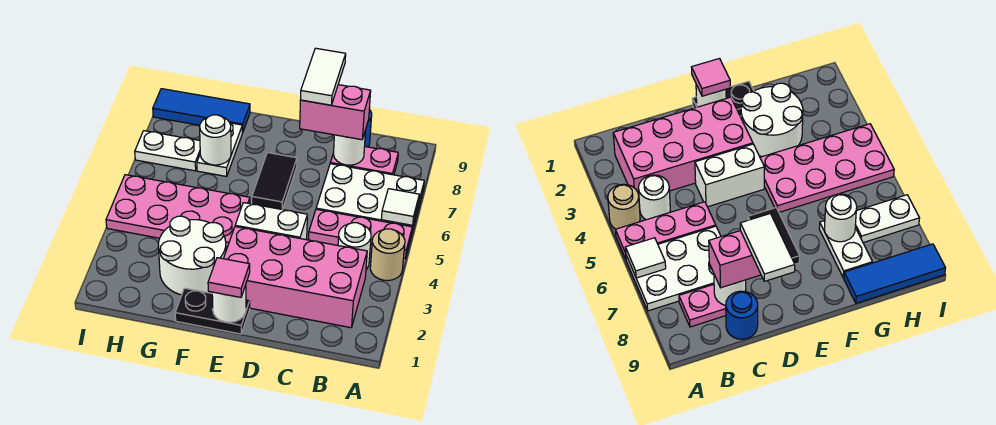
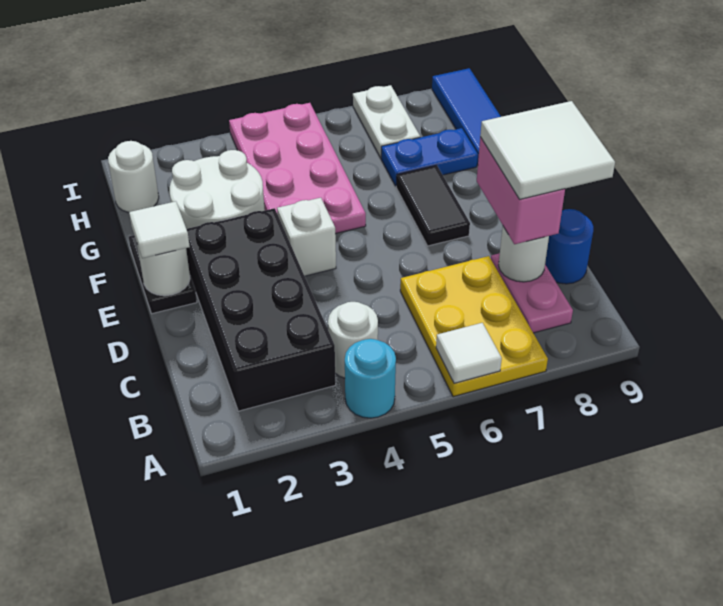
tan 1x1 round brick [370,229,405,281] -> cyan 1x1 round brick [345,339,396,418]
pink 1x3 plate [309,209,412,258] -> none
white 2x3 plate [316,164,424,232] -> yellow 2x3 plate [400,256,548,397]
pink 2x4 brick [224,227,367,328] -> black 2x4 brick [186,208,336,411]
white 1x2 brick [235,203,307,240] -> white 1x1 brick [277,198,336,276]
white 1x2 tile [301,48,346,105] -> white 2x2 tile [480,101,615,199]
pink 1x1 tile [208,258,250,297] -> white 1x1 tile [129,201,190,258]
black 1x2 tile [252,153,297,209] -> black 1x2 tile turned to [396,165,470,246]
white 1x2 plate [197,123,243,176] -> blue 1x2 plate [381,128,478,186]
white 1x1 round brick [200,115,231,165] -> white 1x1 round brick moved to [108,141,159,213]

